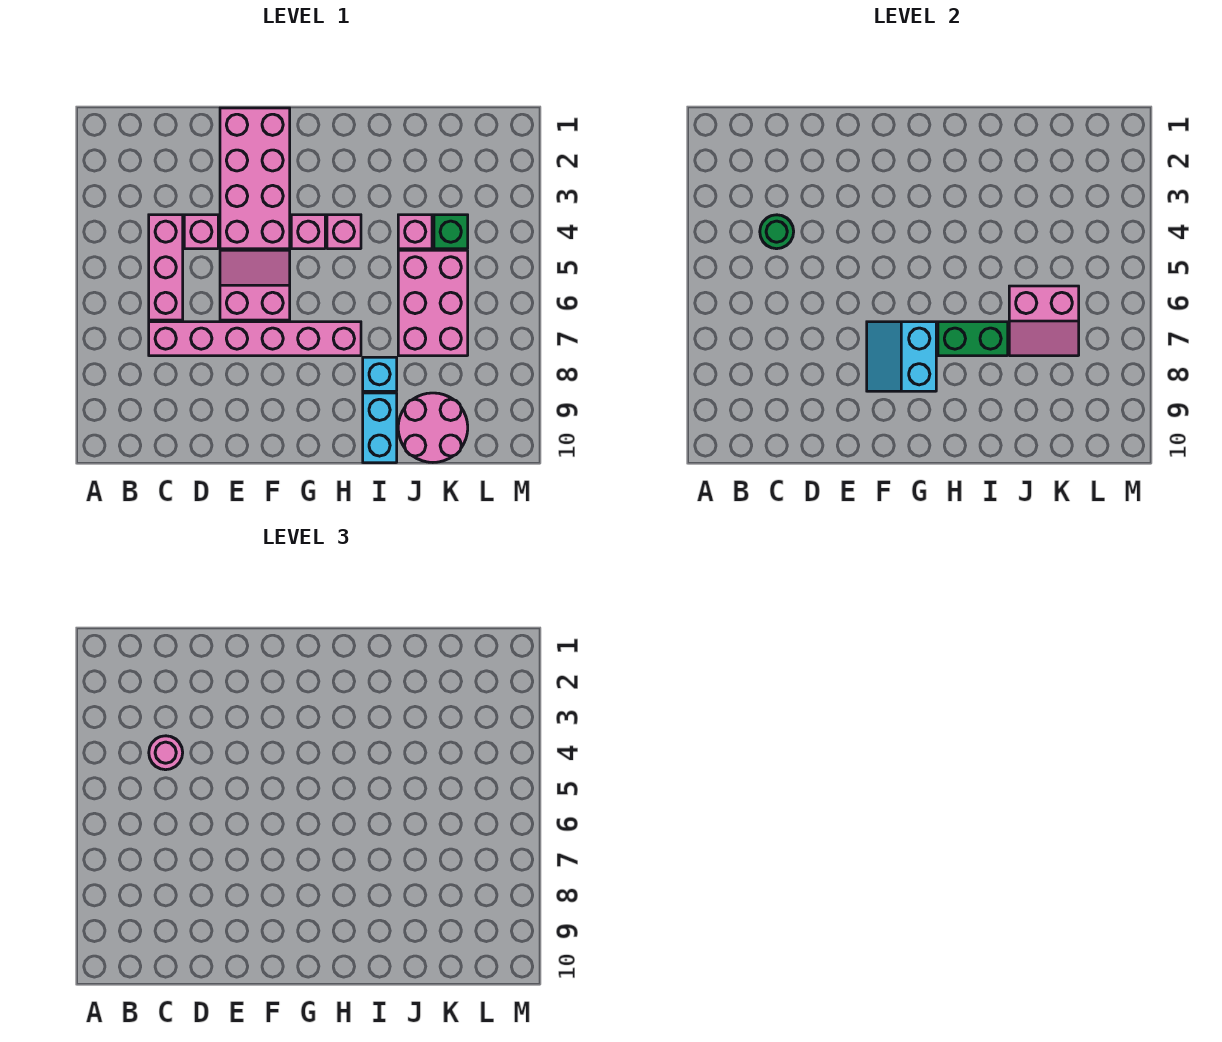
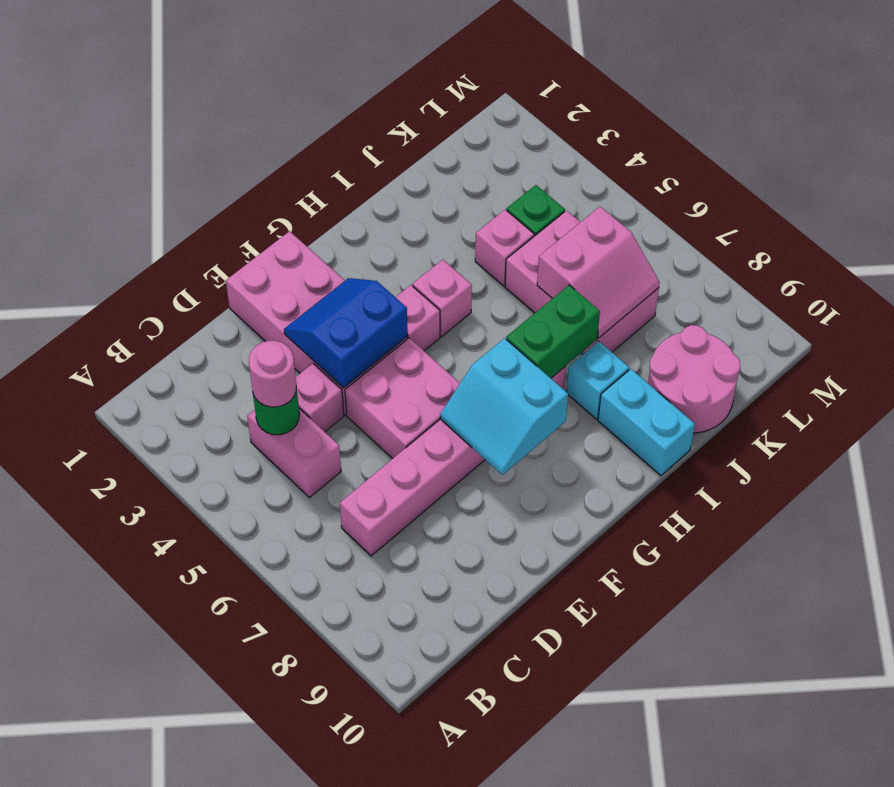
pink 1x3 brick [149,215,183,320] -> pink 1x2 brick [247,409,341,498]
none -> blue 2x2 slope [284,278,408,388]
pink 2x2 slope [220,250,290,320] -> pink 2x2 brick [345,338,460,459]

